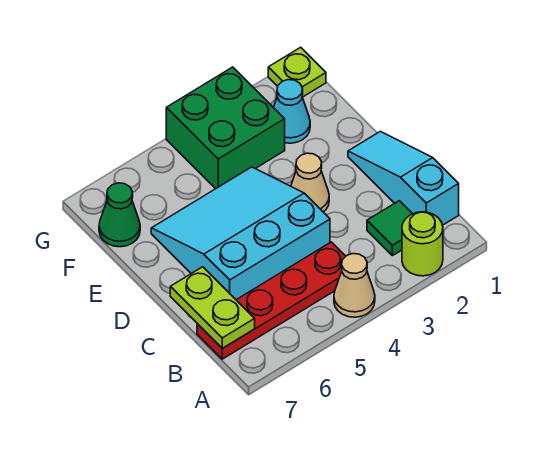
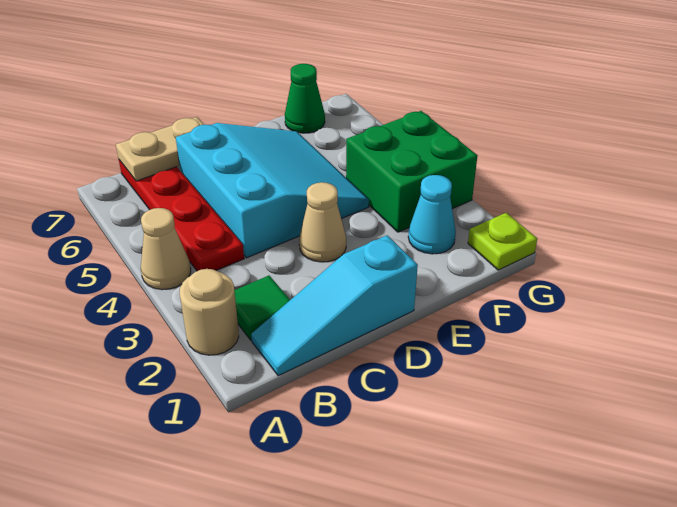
lime 1x1 round brick [402,212,443,276] -> tan 1x1 round brick [180,269,239,355]
cyan 1x3 slope [348,131,459,225] -> cyan 1x3 slope turned to [251,235,418,376]
lime 1x2 plate [170,267,255,348] -> tan 1x2 plate [116,117,204,181]

